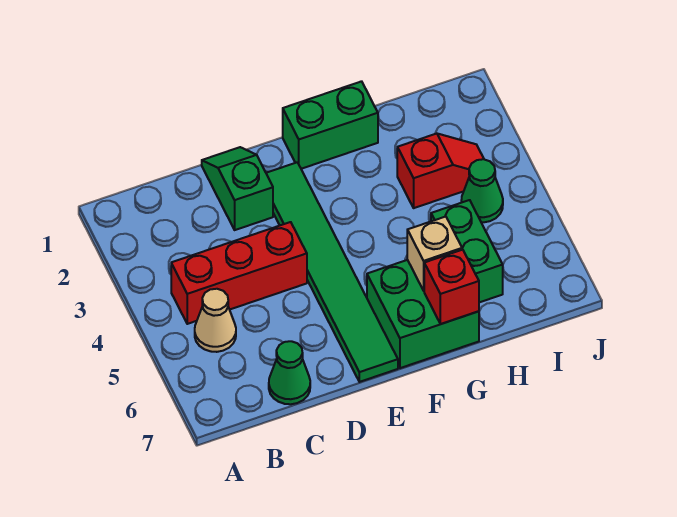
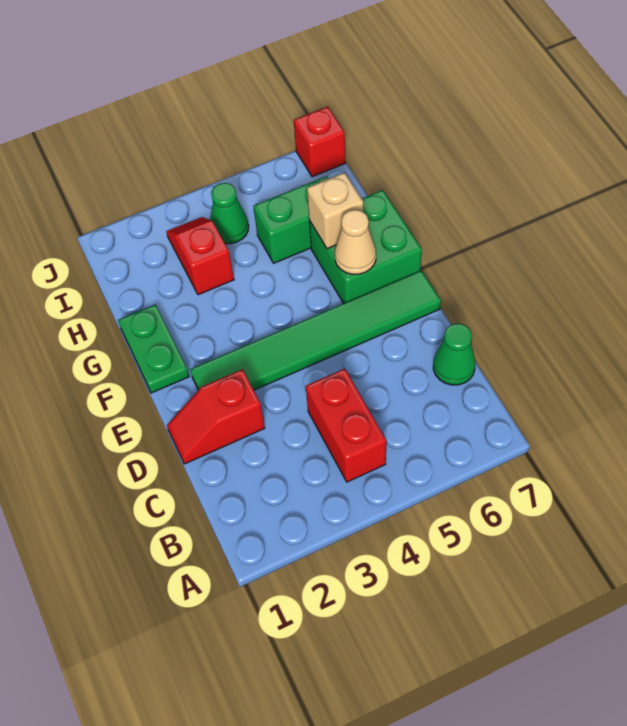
red 1x3 brick [171,222,307,324] -> red 1x2 brick [306,368,387,482]
tan 1x1 cone [195,289,236,352] -> tan 1x1 cone moved to [335,210,376,274]
green 1x2 slope [202,147,273,230] -> red 1x2 slope [167,369,265,464]
green 1x2 brick [283,81,378,169] -> green 1x2 plate [118,304,189,393]
red 1x1 brick [424,250,479,324] -> red 1x1 brick moved to [294,107,345,177]

